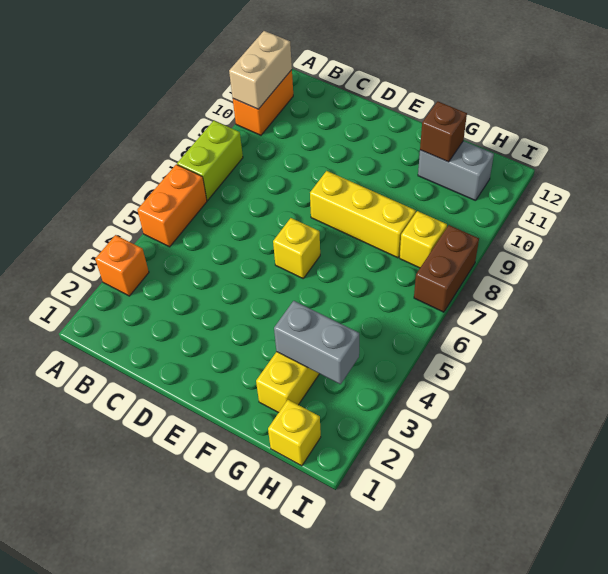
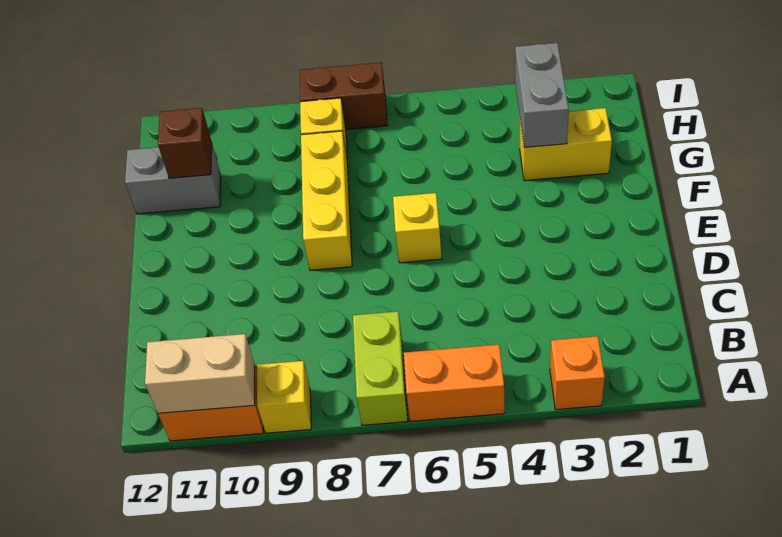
lime 1x2 brick [177,121,243,200] -> lime 1x2 brick turned to [353,311,408,425]
grey 1x2 brick [418,141,494,201] -> grey 1x2 brick turned to [125,145,221,214]
yellow 1x1 brick [268,400,321,466] -> yellow 1x1 brick moved to [257,361,311,433]

